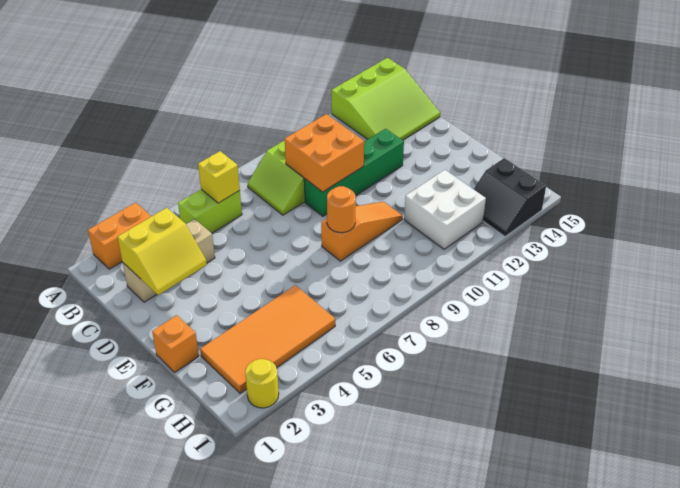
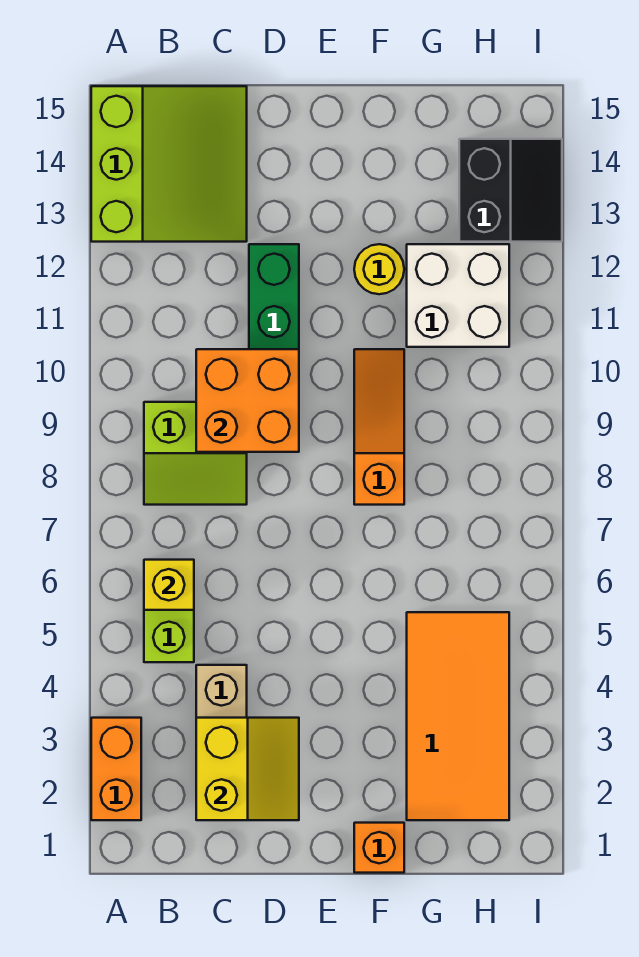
orange 1x1 round brick [327,186,356,233] -> none
black 2x2 slope [474,158,546,236] -> black 2x2 slope turned to [459,139,562,242]
yellow 1x1 round brick [245,359,279,408] -> yellow 1x1 round brick moved to [354,244,404,294]

